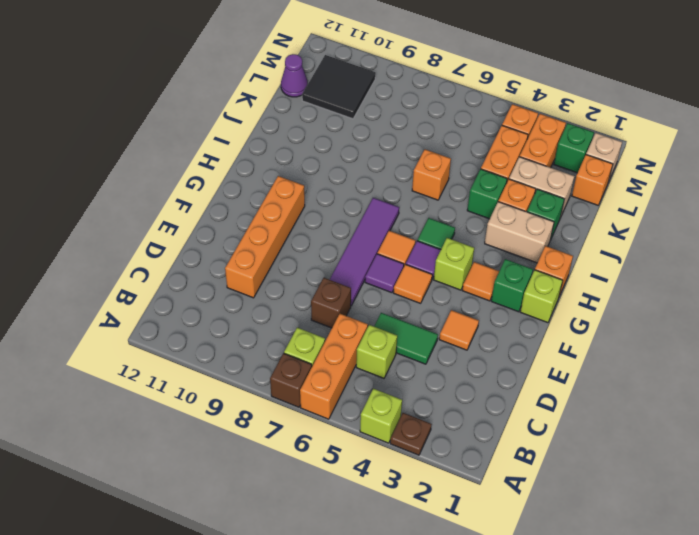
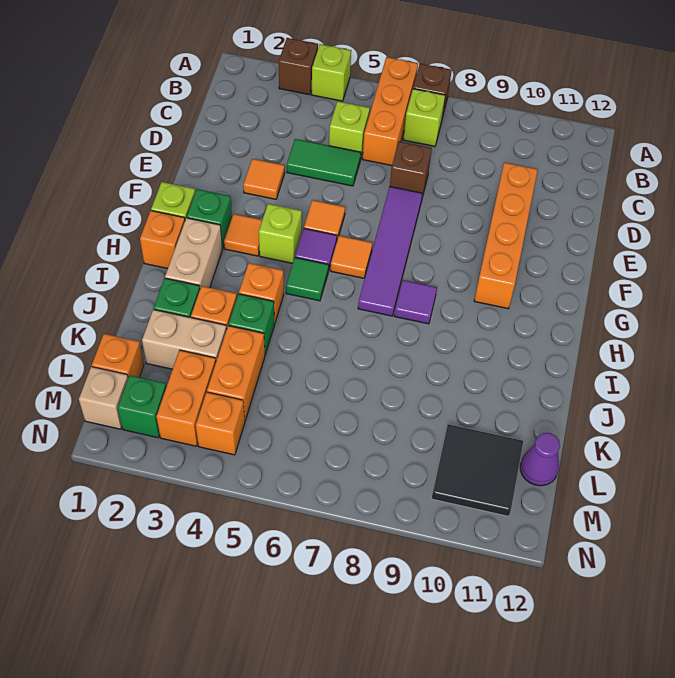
brown 1x1 plate [390,413,432,455] -> brown 1x1 brick [279,38,318,95]
purple 1x1 tile [365,254,404,293] -> purple 1x1 tile moved to [394,280,437,324]
tan 1x2 brick [485,202,554,263] -> tan 1x2 brick turned to [165,218,222,288]
orange 1x1 brick [412,149,451,200] -> orange 1x1 brick moved to [239,263,284,324]

